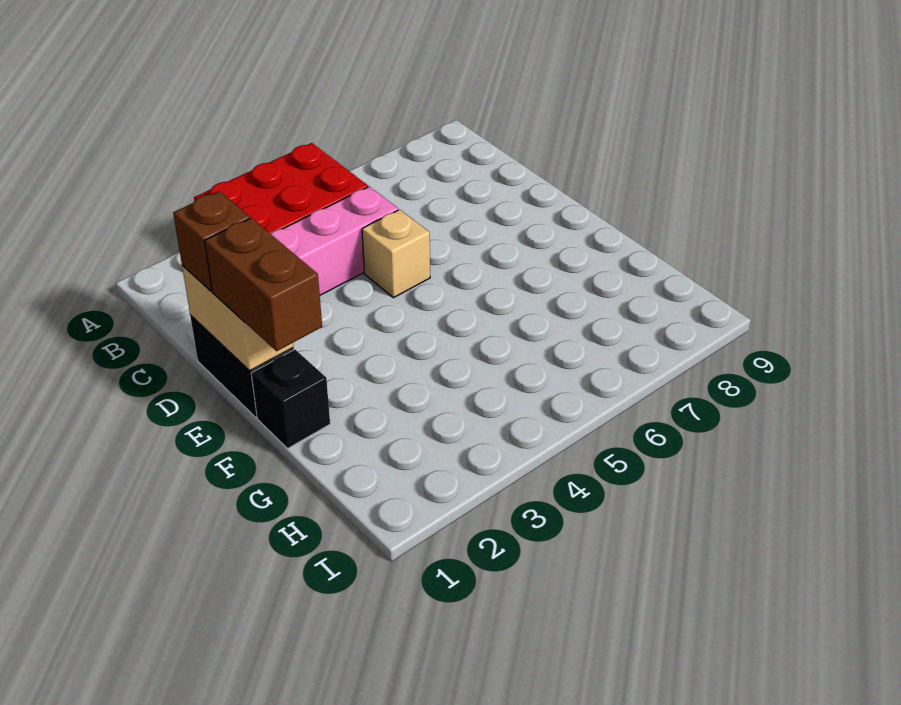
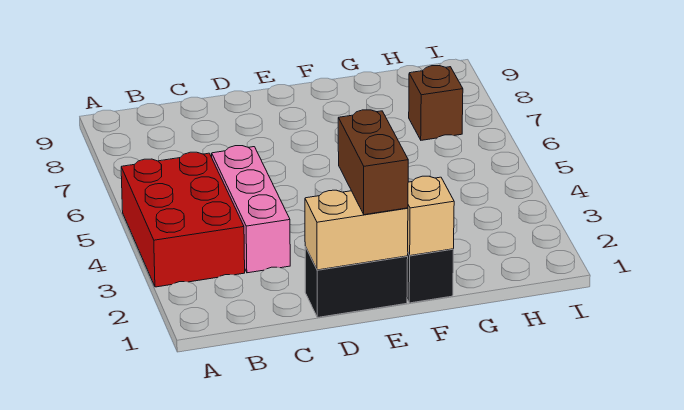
brown 1x1 brick [173,191,250,291] -> brown 1x1 brick moved to [409,66,463,140]
tan 1x1 brick [362,210,430,298] -> tan 1x1 brick moved to [408,176,454,256]
brown 1x2 brick [205,218,322,351] -> brown 1x2 brick turned to [338,110,408,215]

